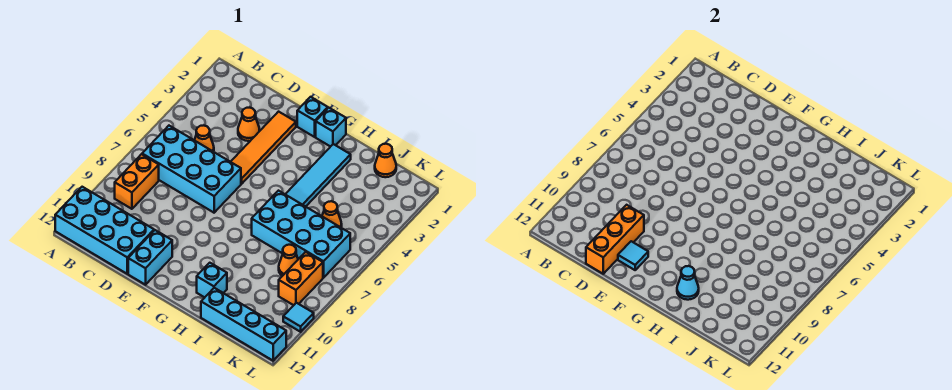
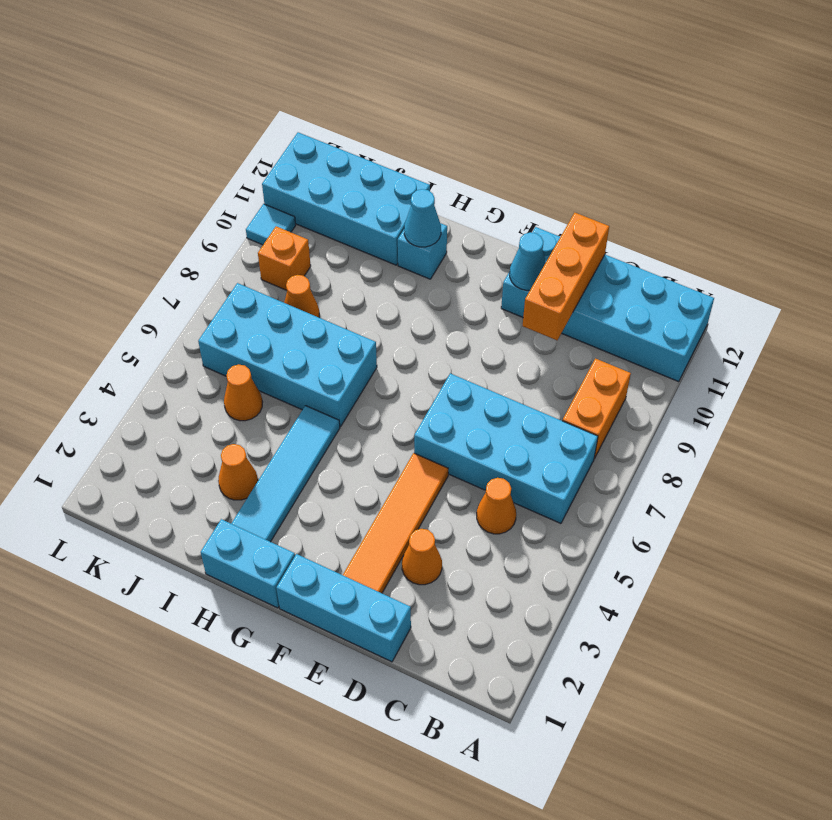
cyan 1x1 tile [618,241,648,270] -> cyan 1x1 cone [510,232,546,290]
cyan 1x1 brick [297,97,328,137] -> cyan 1x3 brick [276,554,411,662]
cyan 1x1 brick [316,108,346,147] -> cyan 1x2 brick [201,519,295,608]
cyan 1x4 brick [201,288,286,361] -> cyan 2x4 brick [262,132,430,265]
orange 1x1 cone [375,144,396,177] -> orange 1x1 cone moved to [218,444,258,500]
orange 1x2 brick [279,252,323,305] -> orange 1x1 brick [258,226,311,290]

